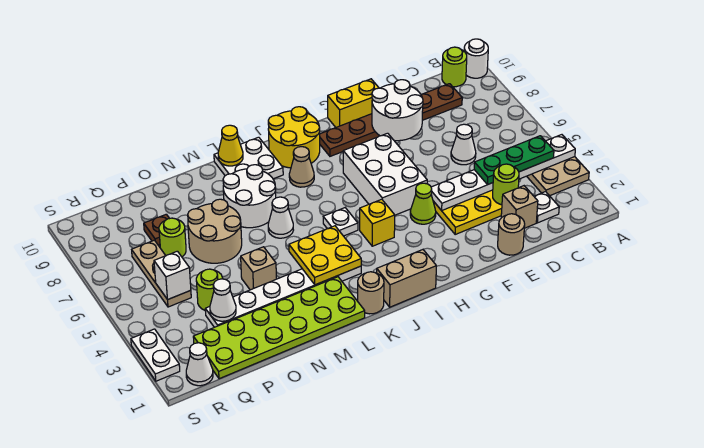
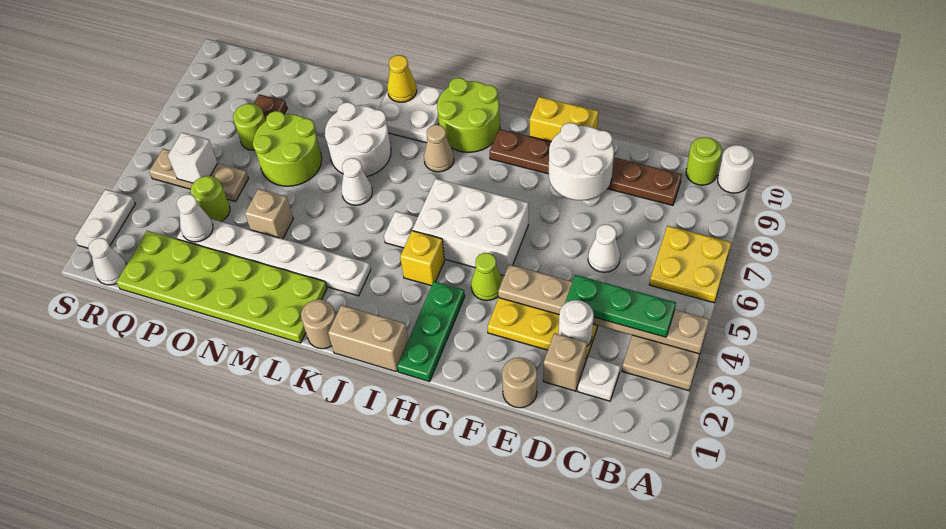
white 1x6 plate [431,135,575,210] -> tan 1x6 plate [498,264,709,354]
lime 1x1 round brick [493,164,519,205] -> white 1x1 round brick [558,300,594,346]
white 2x3 brick [343,133,427,215] -> white 2x3 brick turned to [413,179,528,275]
none -> green 1x3 plate [397,281,465,382]
yellow 2x2 round brick [268,107,320,168] -> lime 2x2 round brick [437,78,500,152]
yellow 2x2 plate [289,226,361,285] -> yellow 2x2 plate moved to [649,226,731,303]
tan 2x2 round brick [188,199,242,263] -> lime 2x2 round brick [253,111,322,186]
tan 1x3 plate [132,240,191,307] -> tan 1x3 plate turned to [149,149,249,202]

